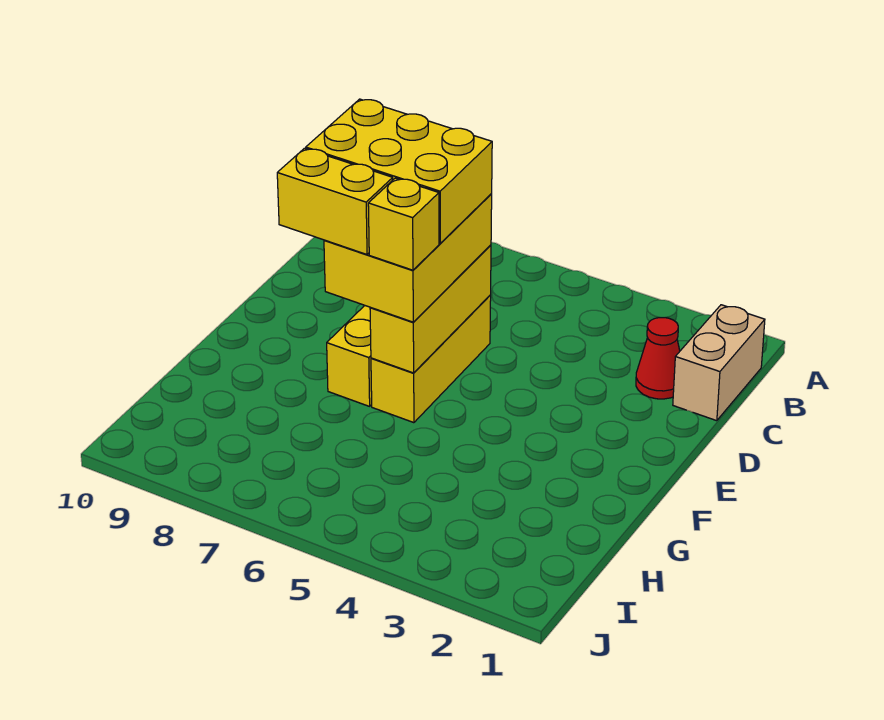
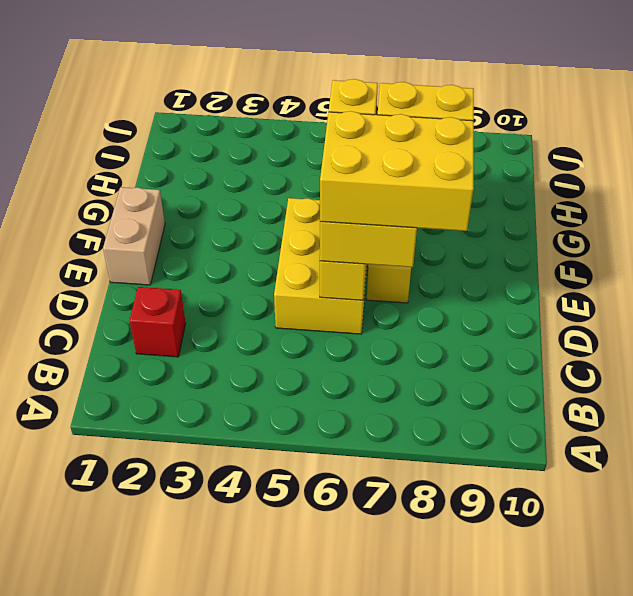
tan 1x2 brick [673,305,765,421] -> tan 1x2 brick moved to [103,187,165,285]
red 1x1 cone [636,318,680,399] -> red 1x1 brick [130,287,186,357]
yellow 1x3 brick [371,295,491,423] -> yellow 2x3 brick [274,198,367,334]

